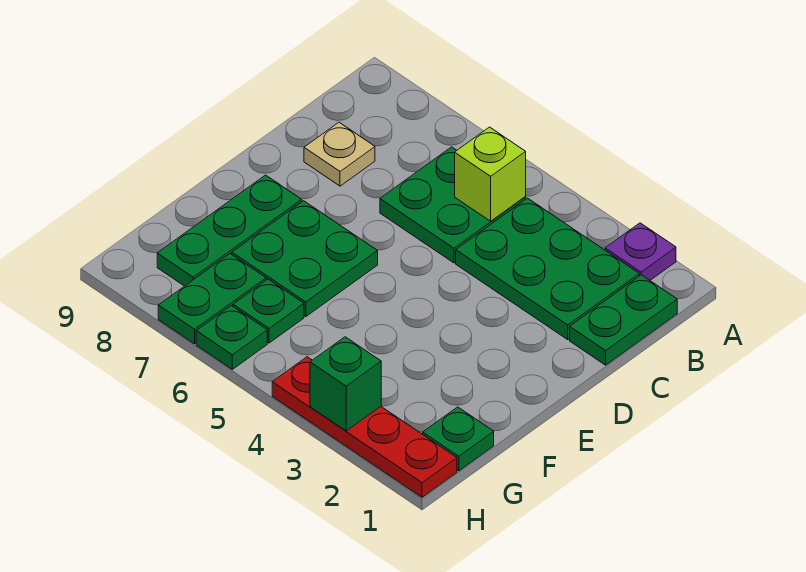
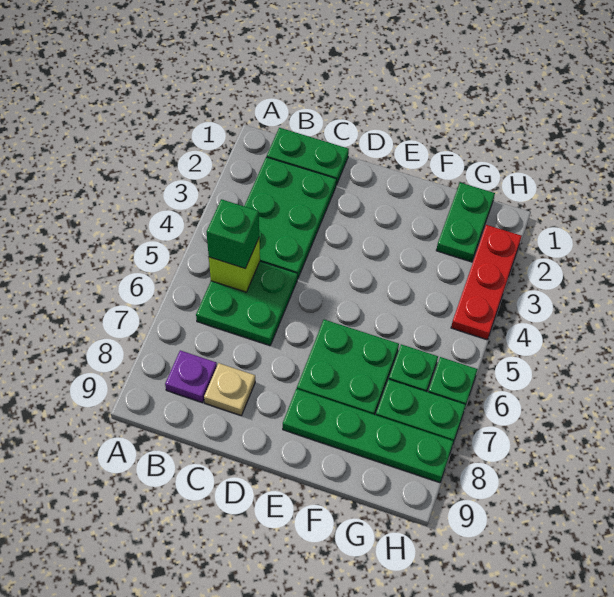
purple 1x1 plate [605,223,676,280] -> purple 1x1 plate moved to [165,350,217,403]
green 1x3 plate [157,175,302,286] -> green 1x4 plate [283,389,454,482]
green 1x1 plate [423,407,494,471] -> green 1x2 plate [436,183,495,262]
red 1x4 plate [272,357,457,497] -> red 1x3 plate [451,225,522,340]
green 1x1 brick [310,337,381,431] -> green 1x1 brick moved to [207,199,259,268]

